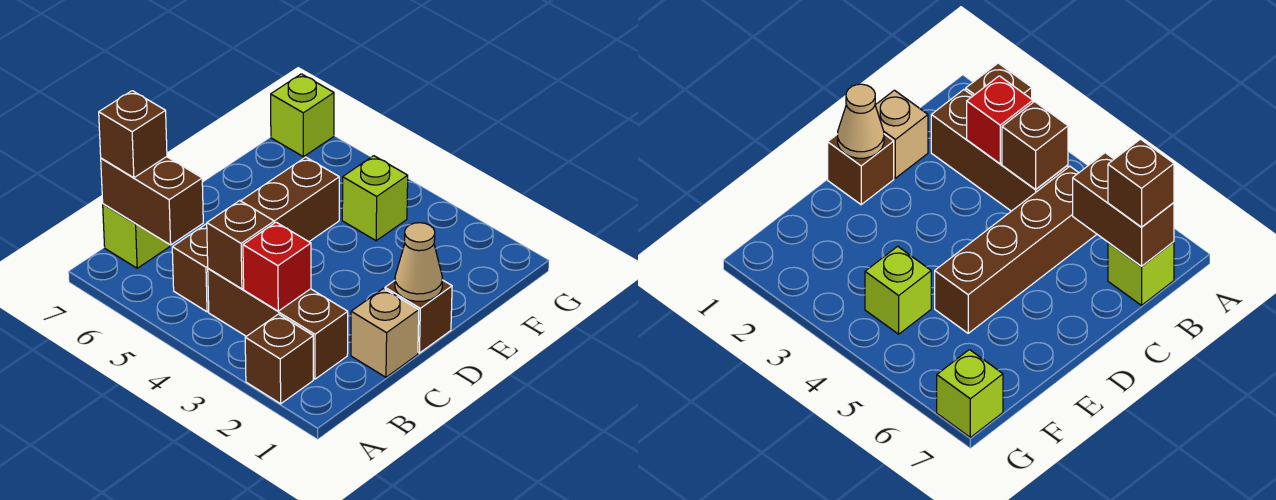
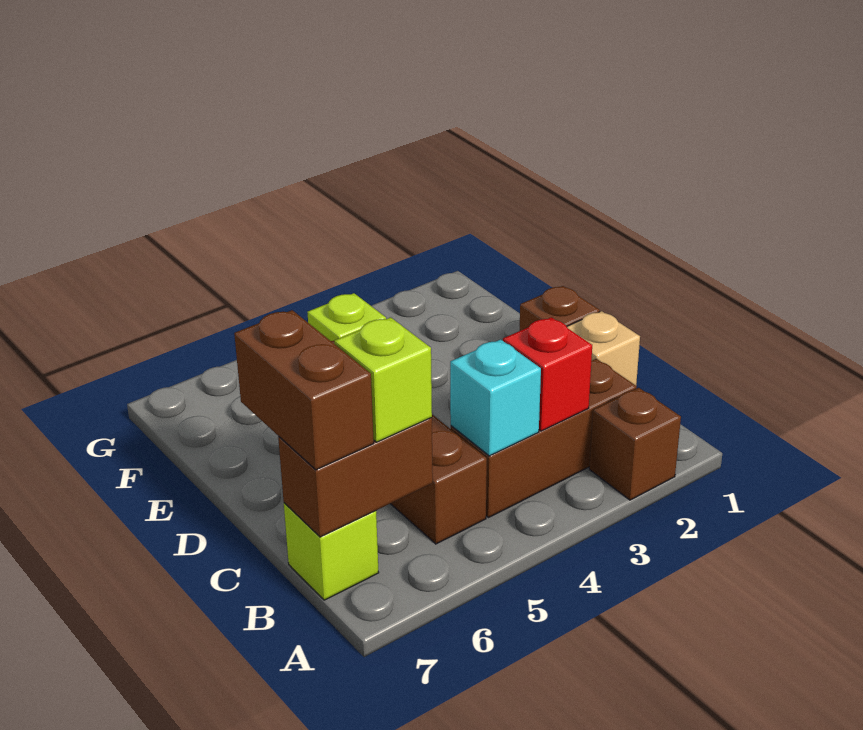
brown 1x1 brick [207,201,274,289] -> cyan 1x1 brick [450,339,541,456]
brown 1x1 brick [99,91,167,178] -> brown 1x2 brick [234,310,374,470]
tan 1x1 cone [395,223,442,301] -> none
lime 1x1 brick [271,74,334,157] -> lime 1x1 brick moved to [334,317,432,442]

